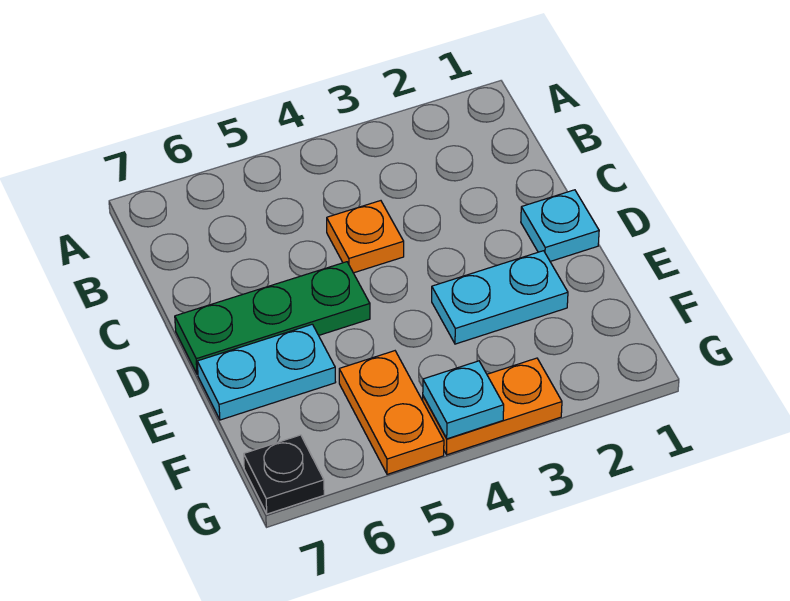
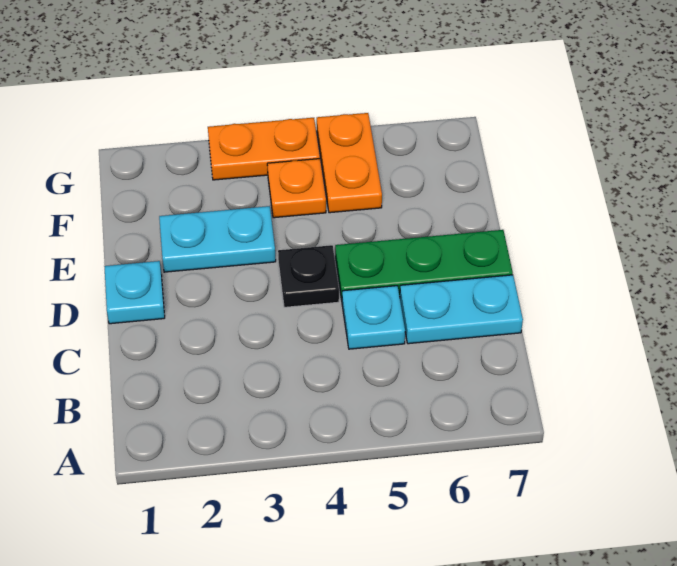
orange 1x1 plate [327,201,404,273] -> orange 1x1 plate moved to [267,159,326,218]
cyan 1x2 plate [197,324,336,420] -> cyan 1x2 plate moved to [400,275,523,344]
cyan 1x1 plate [423,361,504,439] -> cyan 1x1 plate moved to [342,286,405,349]
black 1x1 plate [244,435,324,514] -> black 1x1 plate moved to [278,245,339,307]

